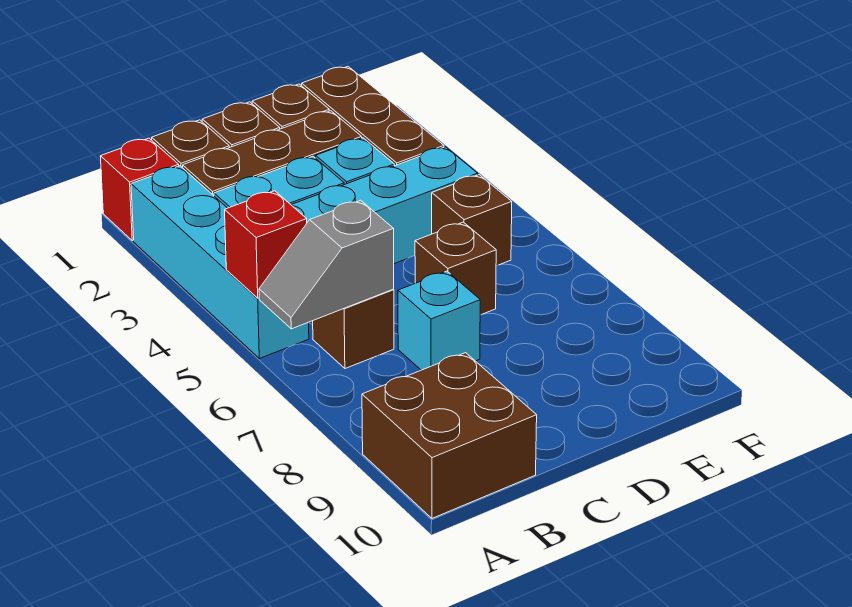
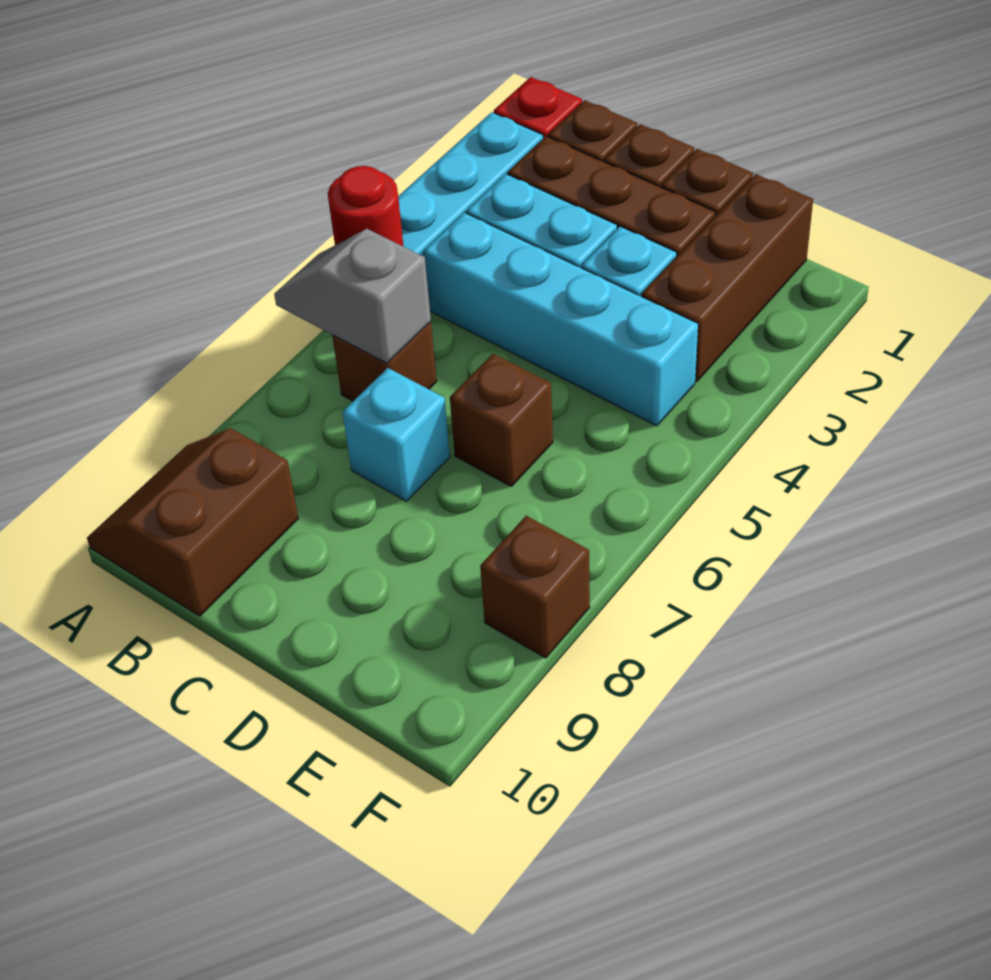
red 1x1 brick [225,191,307,298] -> red 1x1 round brick [328,166,403,246]
brown 2x2 brick [362,353,537,518] -> brown 2x2 slope [87,428,298,616]
brown 1x1 brick [432,175,512,266] -> brown 1x1 brick moved to [480,516,590,658]

